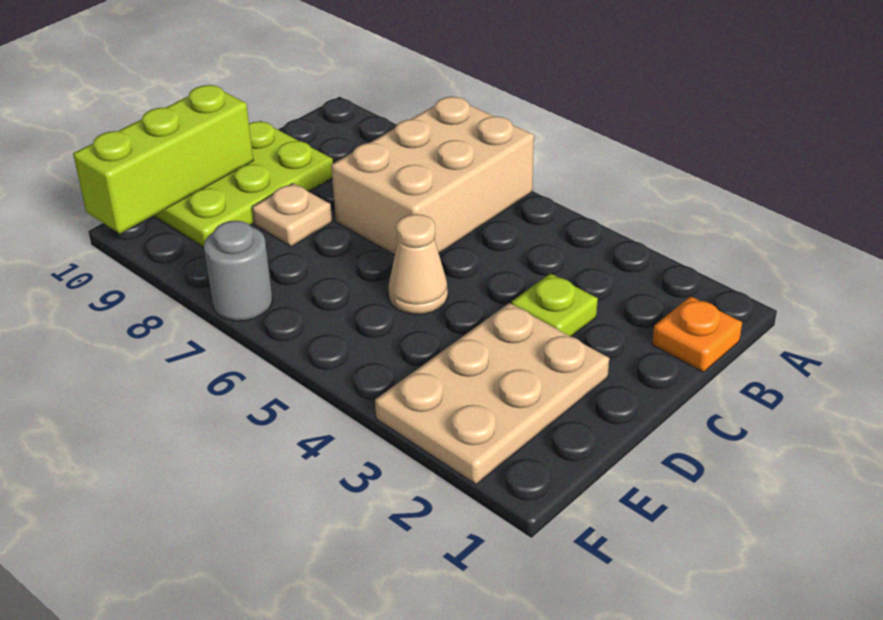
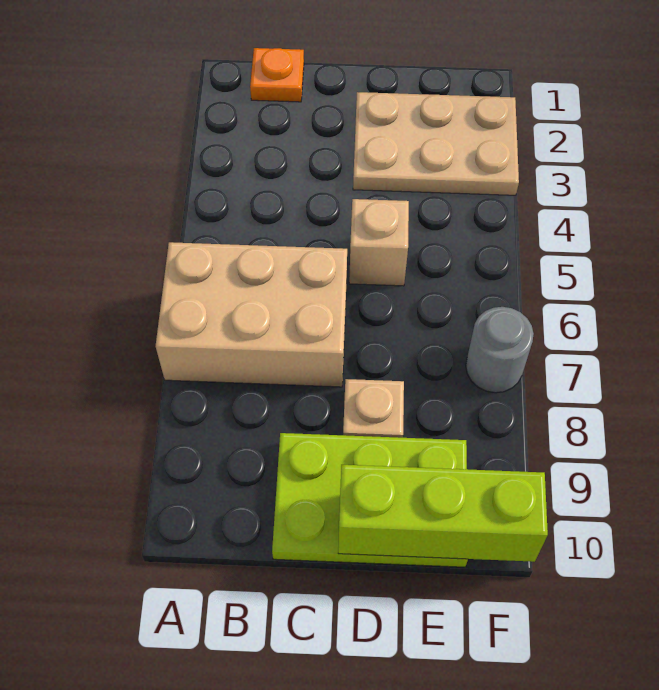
lime 1x1 plate [511,274,598,337] -> none
tan 1x1 cone [389,214,448,314] -> tan 1x1 brick [349,199,409,286]

